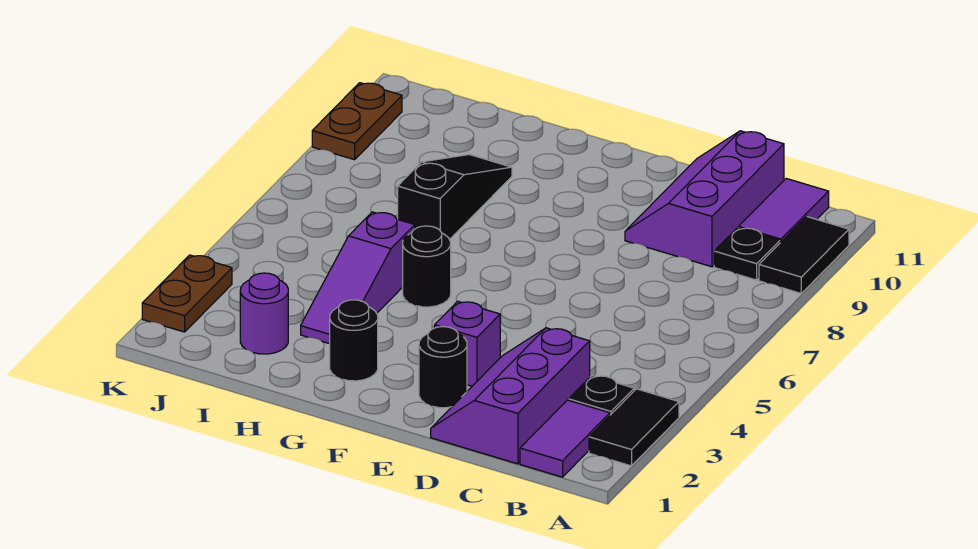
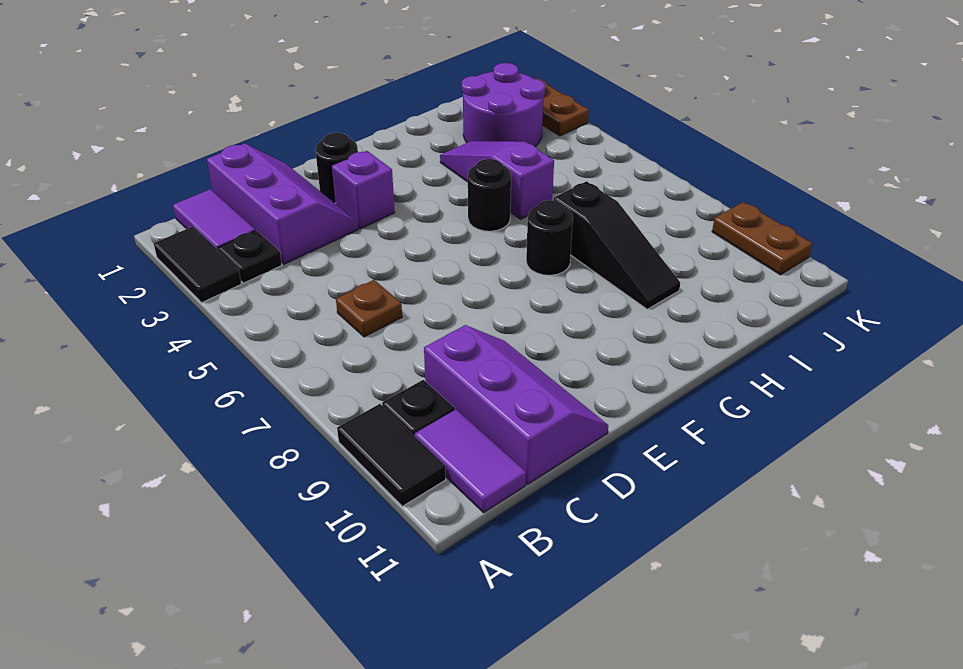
none -> brown 1x1 plate [336,280,402,337]
black 1x1 round brick [330,300,378,381] -> black 1x1 round brick moved to [526,200,573,275]
purple 1x1 round brick [240,273,288,354] -> purple 2x2 round brick [462,63,545,146]

